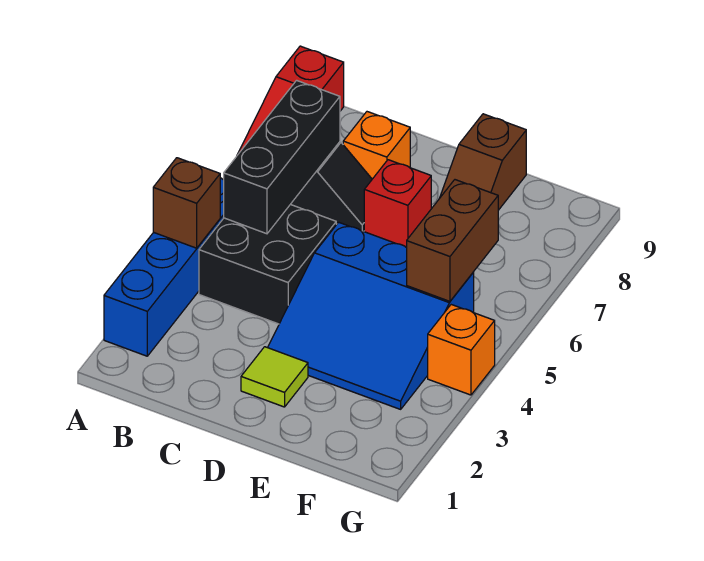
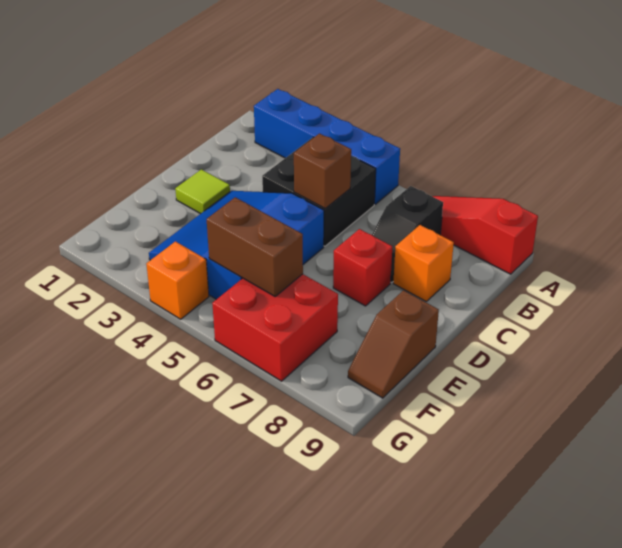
brown 1x1 brick [153,158,220,248] -> brown 1x1 brick moved to [294,134,351,209]
black 1x3 brick [224,80,340,234] -> none
brown 1x2 slope [440,114,526,210] -> brown 1x2 slope turned to [348,290,439,398]
none -> red 2x2 brick [212,274,338,381]

